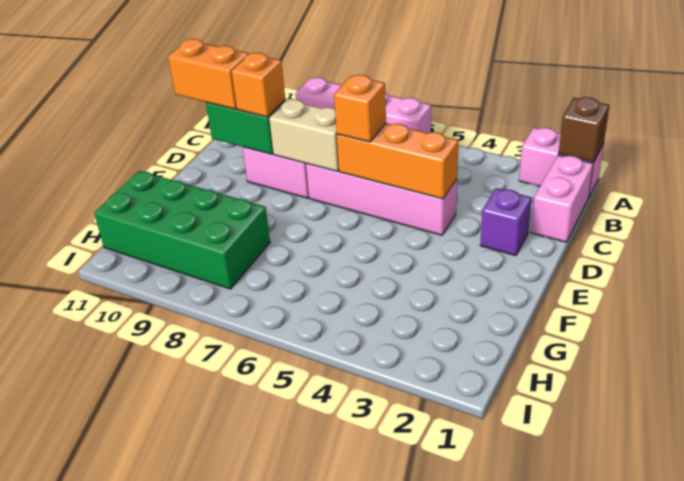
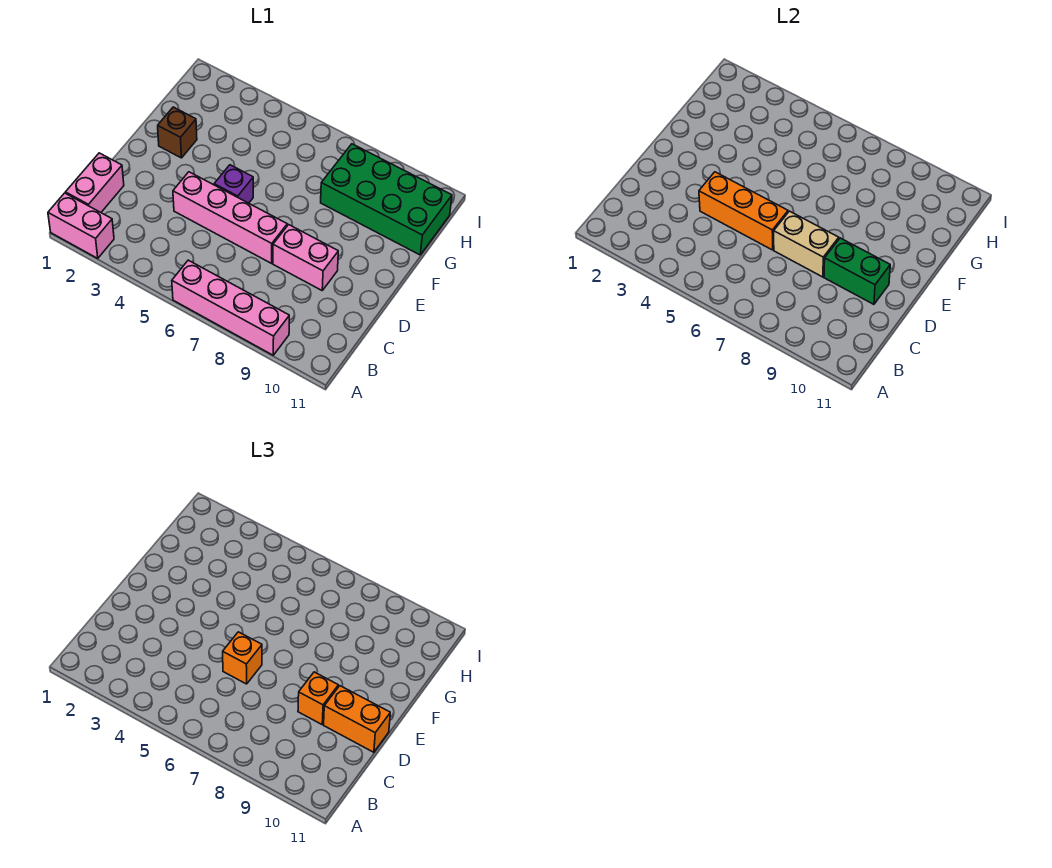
brown 1x1 brick [559,97,609,162] -> brown 1x1 brick moved to [158,107,197,158]
purple 1x1 brick [480,188,532,256] -> purple 1x1 brick moved to [214,165,253,203]

